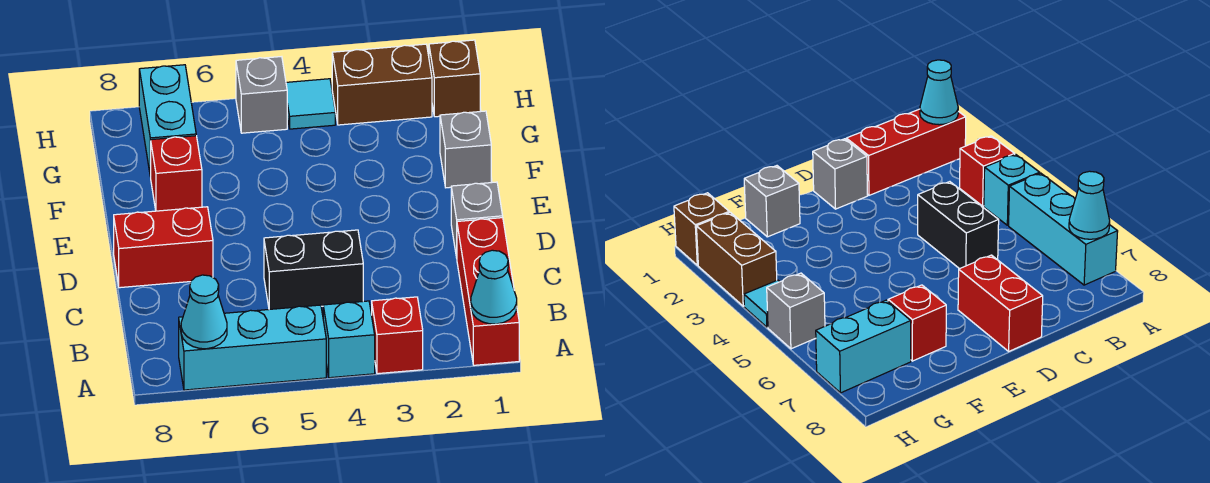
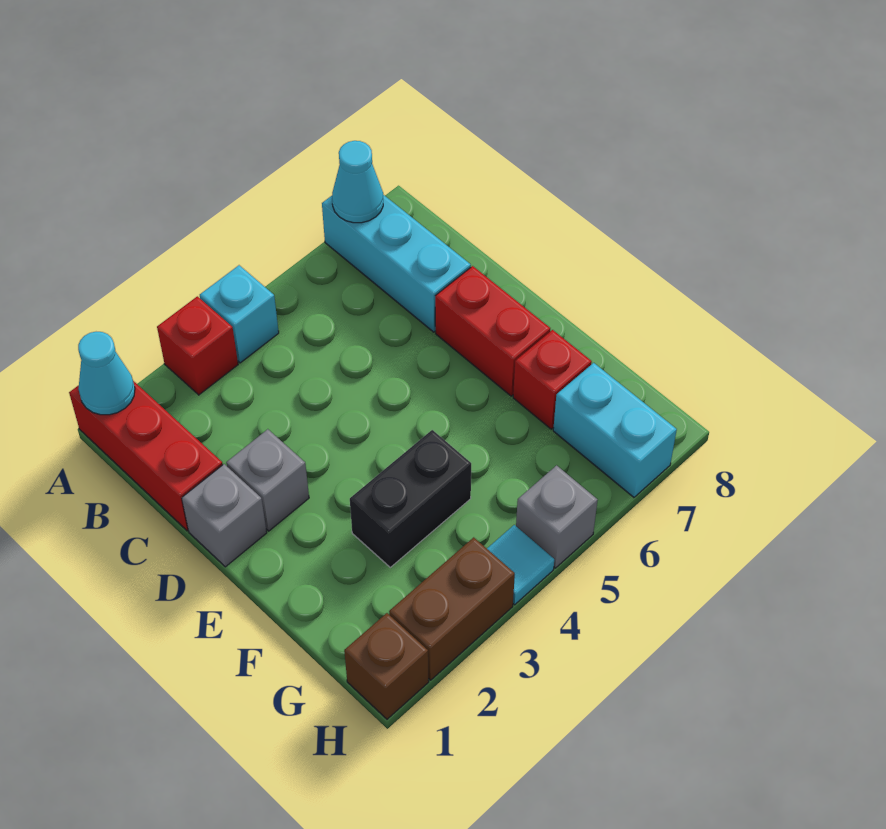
cyan 1x3 brick [179,305,326,390] -> cyan 1x3 brick turned to [322,195,471,332]
black 1x2 brick [264,230,363,309] -> black 1x2 brick moved to [350,430,471,567]
red 1x2 brick [114,207,213,288] -> red 1x2 brick turned to [435,266,550,396]
grey 1x1 brick [440,111,491,188] -> grey 1x1 brick moved to [226,429,309,531]

